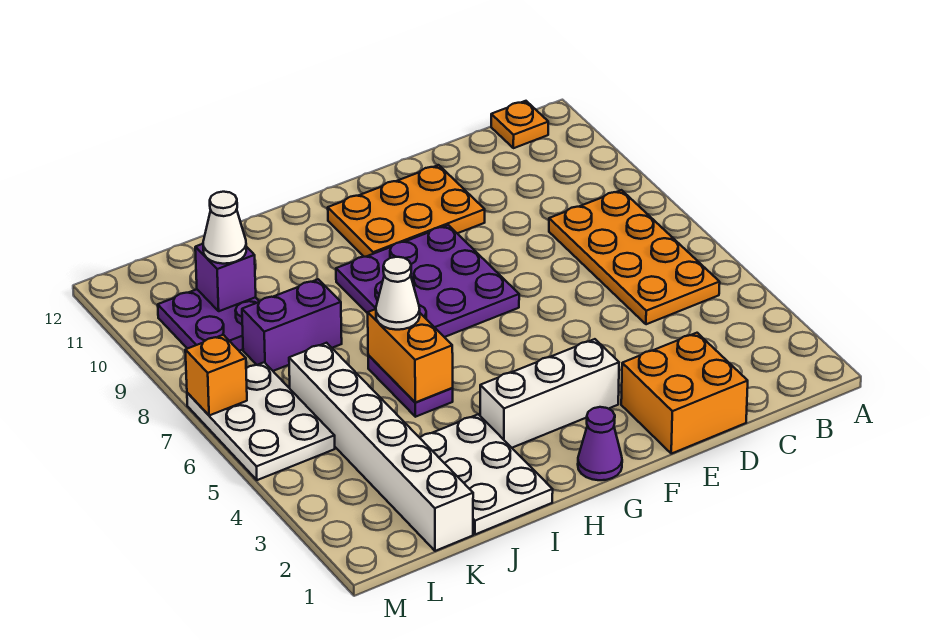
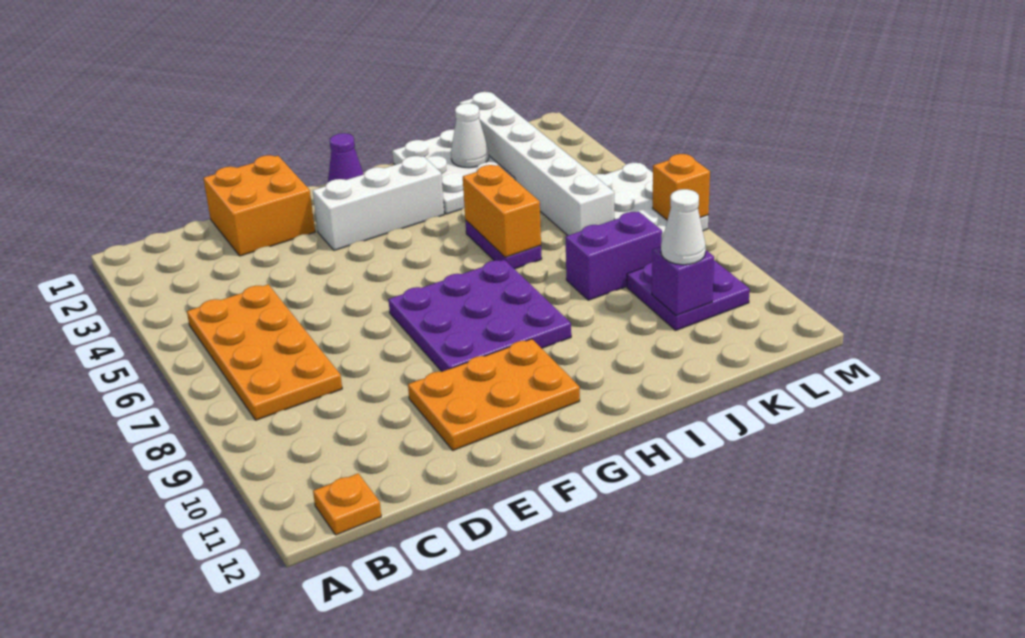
white 1x1 cone [376,257,420,330] -> white 1x1 cone moved to [451,103,489,168]

